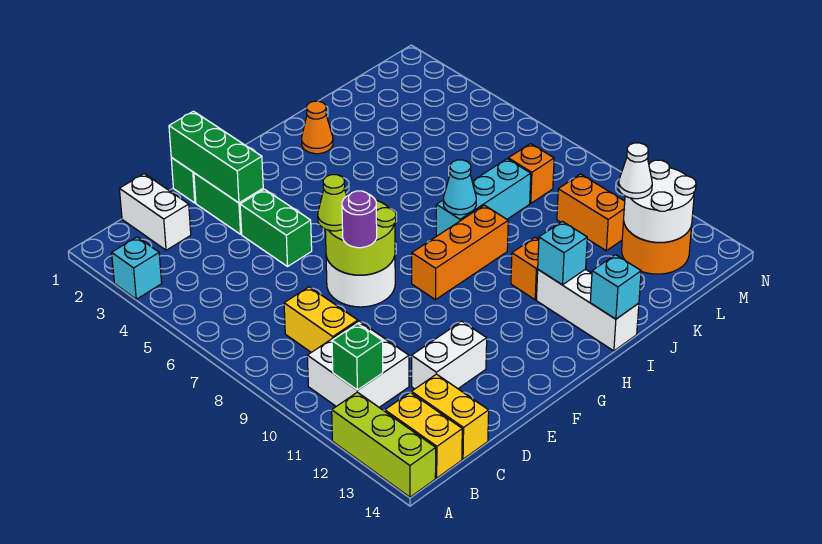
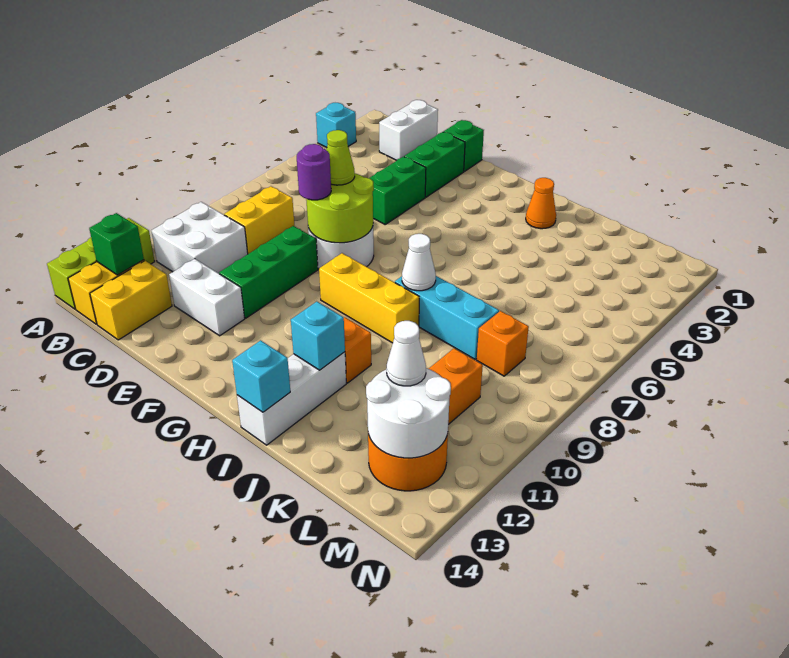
green 1x1 brick [332,324,383,390] -> green 1x1 brick moved to [89,213,144,275]
green 1x3 brick [169,111,263,203] -> green 1x3 brick moved to [219,226,318,318]
orange 1x3 brick [412,205,508,300] -> yellow 1x3 brick [319,253,419,343]
cyan 1x1 cone [443,160,476,215] -> white 1x1 cone [402,234,436,291]

